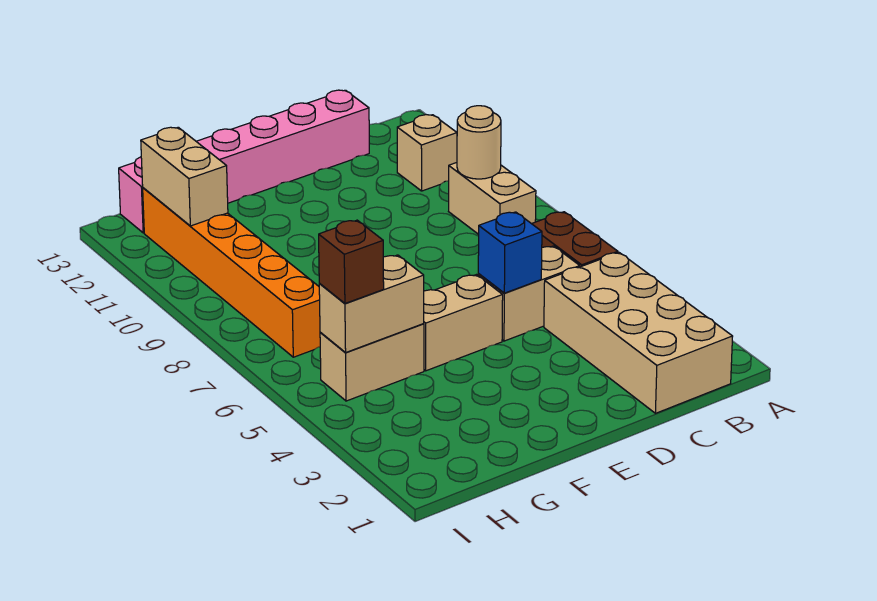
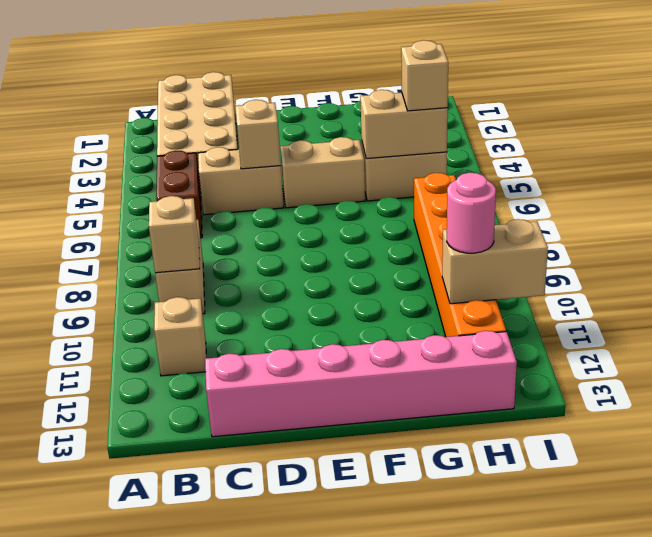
tan 1x1 round brick [457,106,501,179] -> tan 1x1 brick [149,196,200,273]
blue 1x1 brick [478,212,542,293] -> tan 1x1 brick [235,100,281,169]
brown 1x1 brick [319,220,384,303] -> tan 1x1 brick [401,40,448,111]
tan 1x2 brick [141,127,228,226] -> tan 1x2 brick turned to [442,219,548,304]
none -> pink 1x1 round brick [447,173,496,253]

